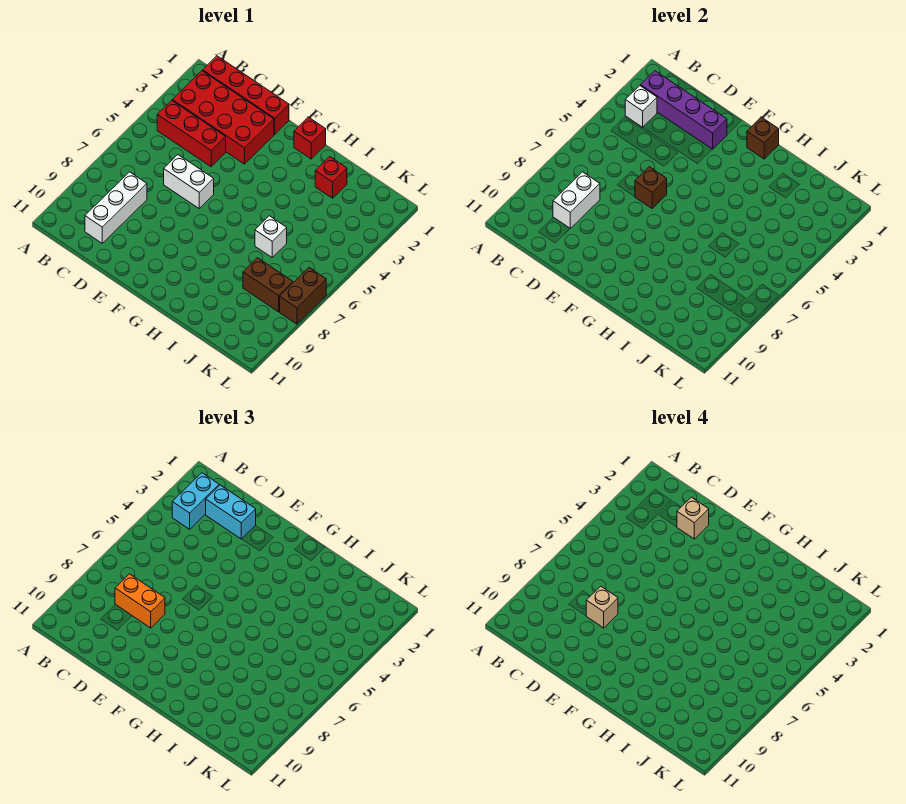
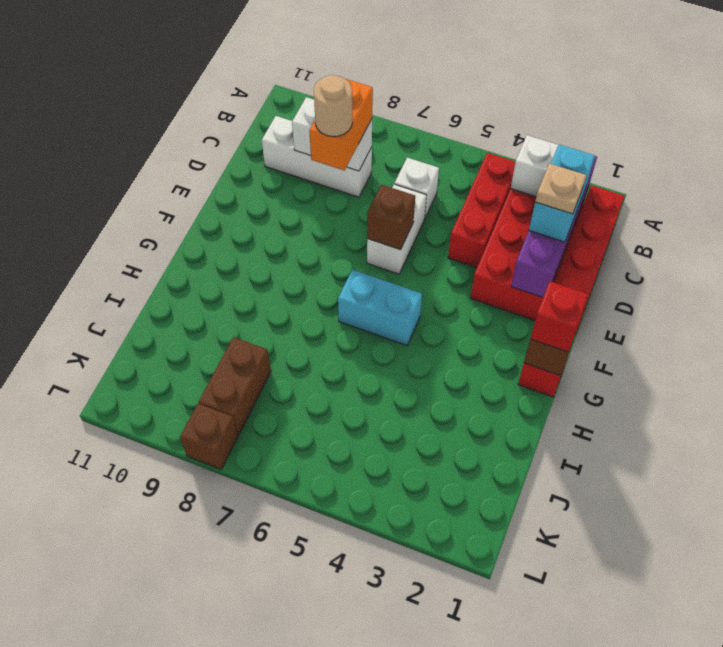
cyan 1x2 brick [172,473,219,529] -> cyan 1x2 brick moved to [338,269,422,346]
tan 1x1 brick [677,497,709,539] -> tan 1x1 plate [535,163,587,214]
tan 1x1 brick [586,586,618,628] -> tan 1x1 round brick [314,75,352,137]
red 1x1 brick [315,157,347,198] -> red 1x1 brick moved to [530,281,589,352]
white 1x1 brick [255,216,287,257] -> white 1x1 brick moved to [395,158,439,218]
brown 1x2 brick [280,268,326,324] -> brown 1x1 brick [180,404,238,470]

